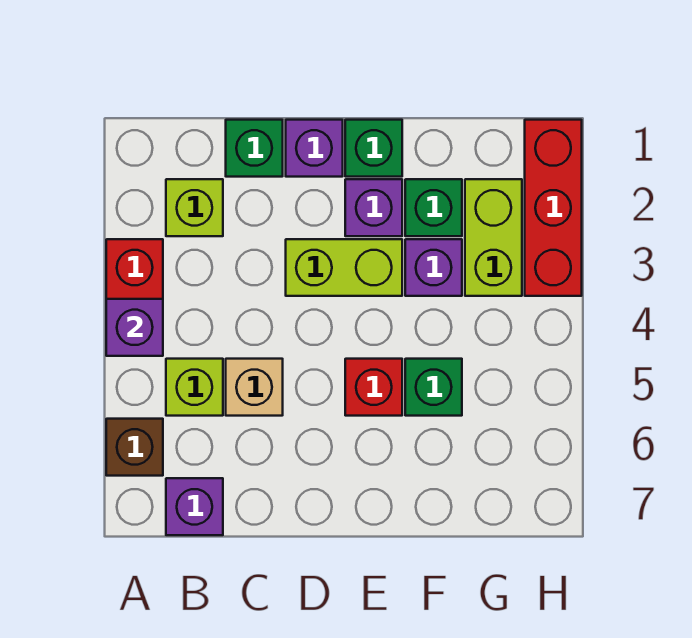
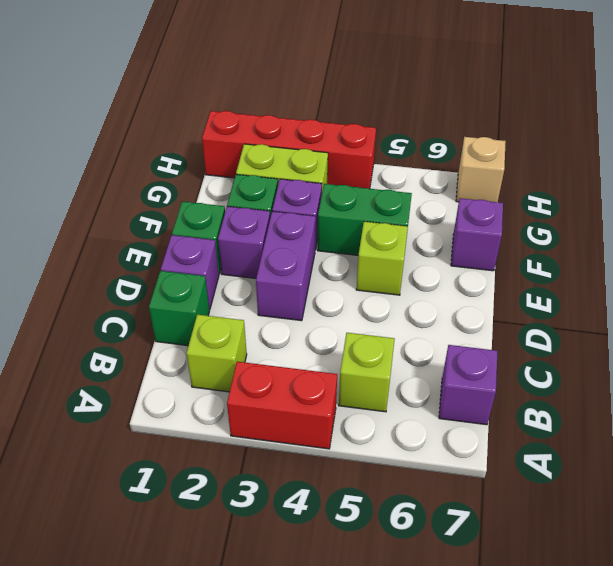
purple 1x1 brick [106,299,163,356] -> purple 1x1 brick moved to [451,198,503,271]
brown 1x1 brick [106,419,163,476] -> none
tan 1x1 brick [226,359,283,416] -> tan 1x1 brick moved to [456,137,506,202]
lime 1x2 brick [286,239,402,296] -> purple 1x2 brick [256,211,315,321]
red 1x1 brick [345,359,402,416] -> lime 1x1 brick [356,222,408,295]
green 1x1 brick [405,359,462,416] -> green 1x2 brick [318,184,412,255]
red 1x3 brick [525,120,582,296] -> red 1x4 brick [202,111,376,189]

